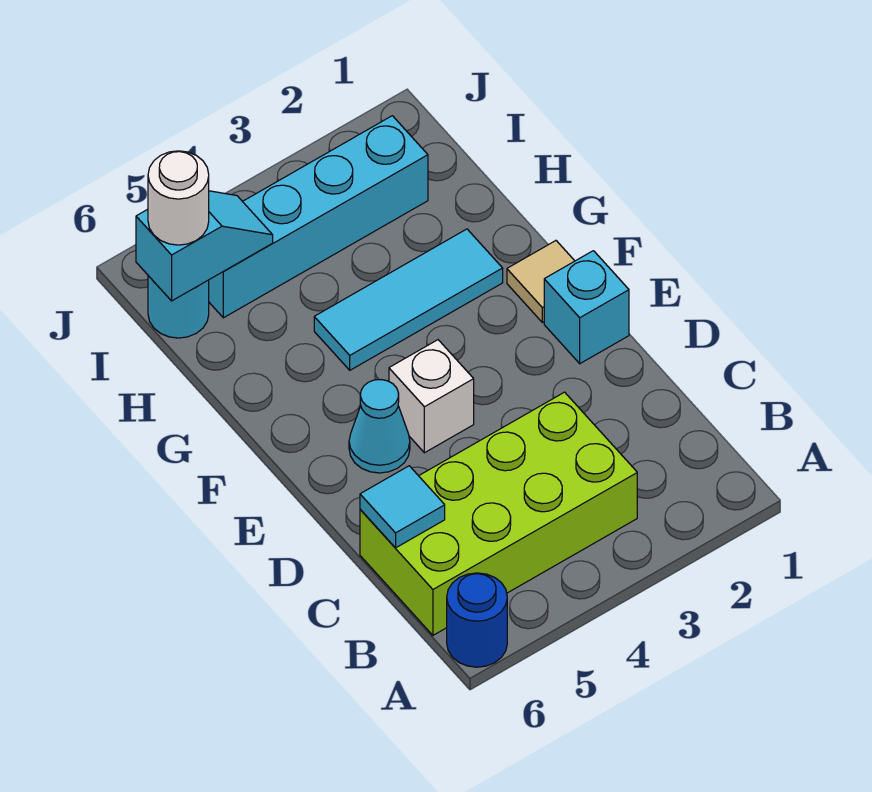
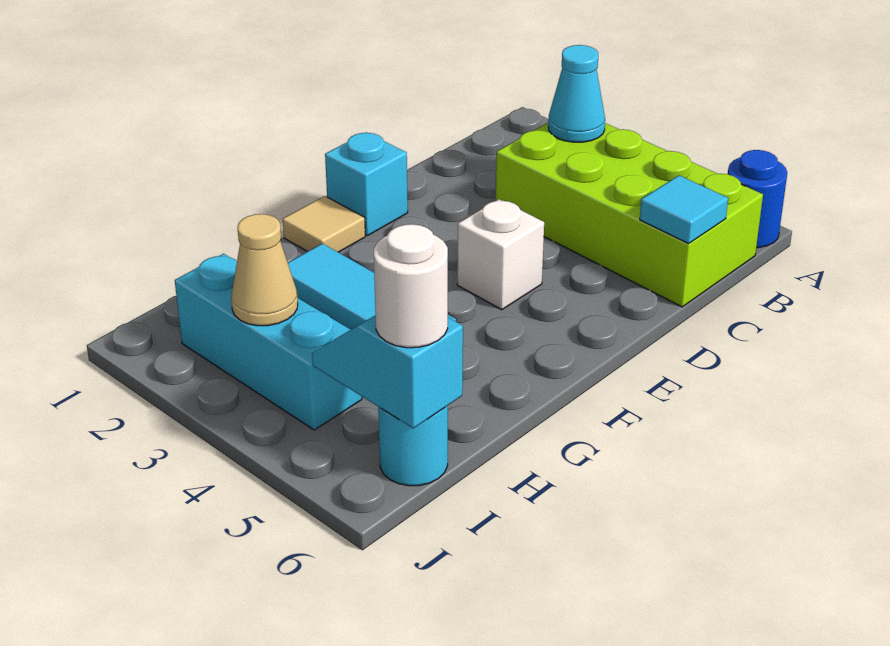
cyan 1x1 cone [349,380,410,473] -> cyan 1x1 cone moved to [548,45,605,142]
cyan 1x4 brick [209,116,428,318] -> cyan 1x3 brick [175,254,362,430]
none -> tan 1x1 cone [231,214,298,326]

